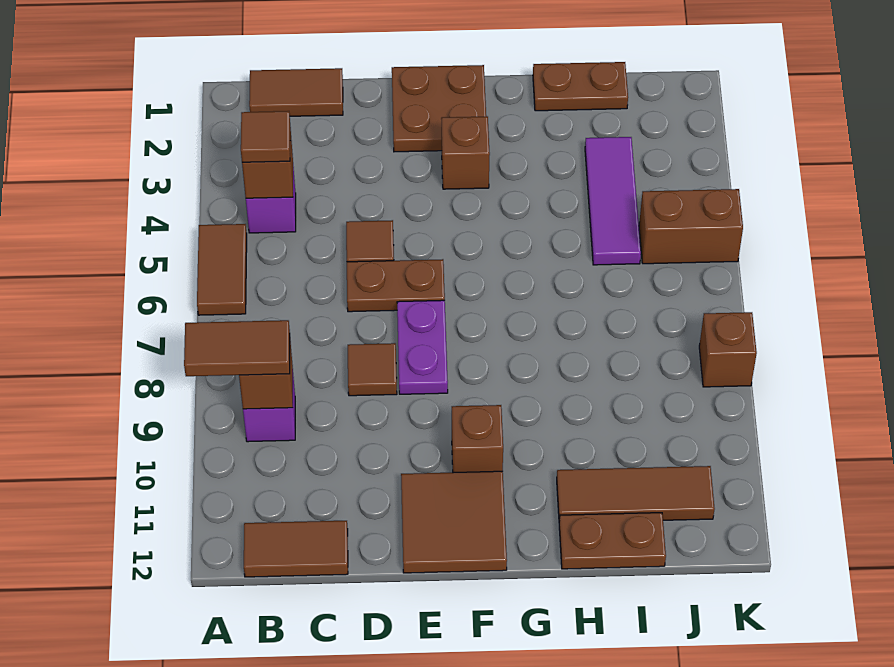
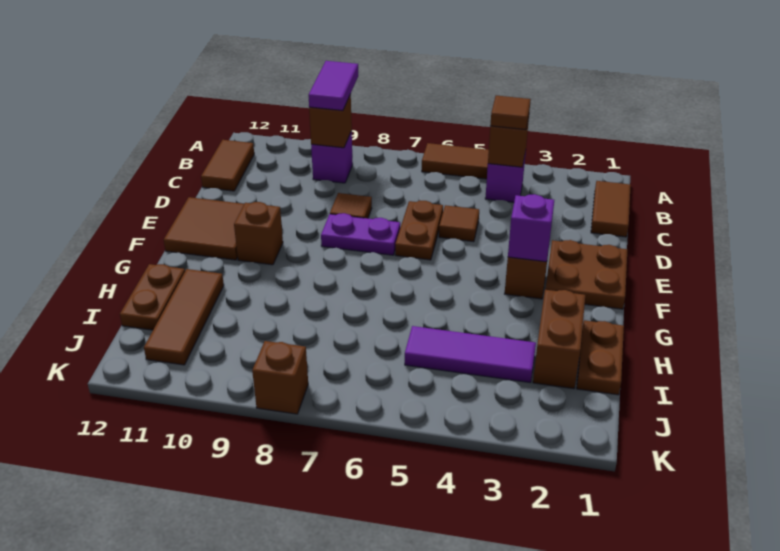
brown 1x2 tile [184,320,290,376] -> purple 1x2 tile [308,61,358,111]
none -> purple 1x1 brick [508,194,554,262]
brown 1x2 brick [639,189,743,264] -> brown 1x2 brick moved to [533,290,585,389]

